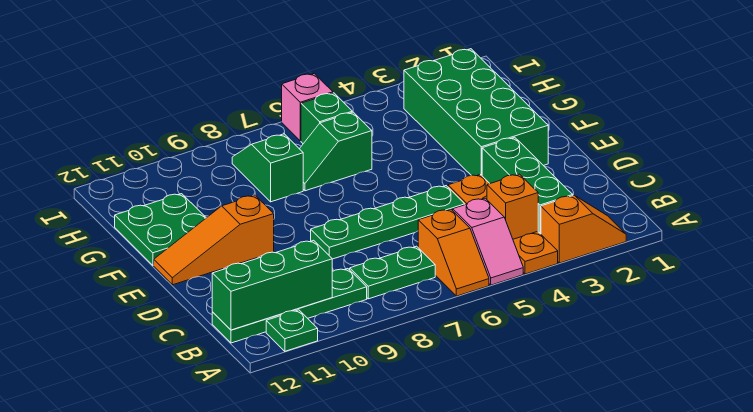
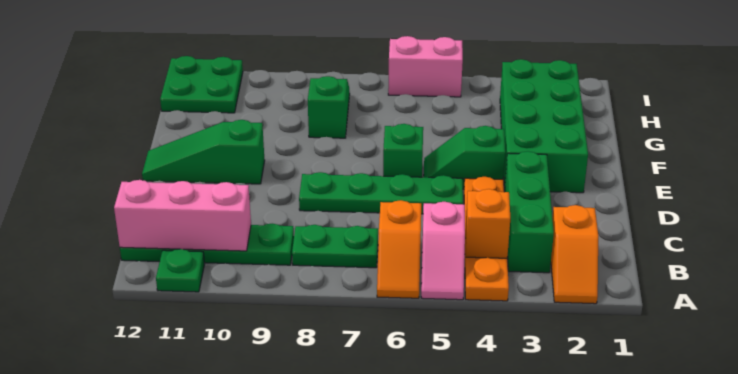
orange 1x2 slope [541,195,626,263] -> orange 1x2 slope turned to [551,205,598,304]
green 1x3 brick [212,240,332,330] -> pink 1x3 brick [114,180,251,251]
orange 1x3 slope [154,195,274,285] -> green 1x3 slope [142,120,265,184]
green 2x2 plate [115,194,206,265] -> green 2x2 plate moved to [160,56,243,113]
green 1x2 slope [300,112,372,191] -> green 1x2 slope moved to [424,126,505,190]
green 1x1 brick [301,93,352,144] -> green 1x1 brick moved to [383,124,423,177]
pink 1x1 brick [282,74,333,141] -> pink 1x2 brick [388,36,463,97]

